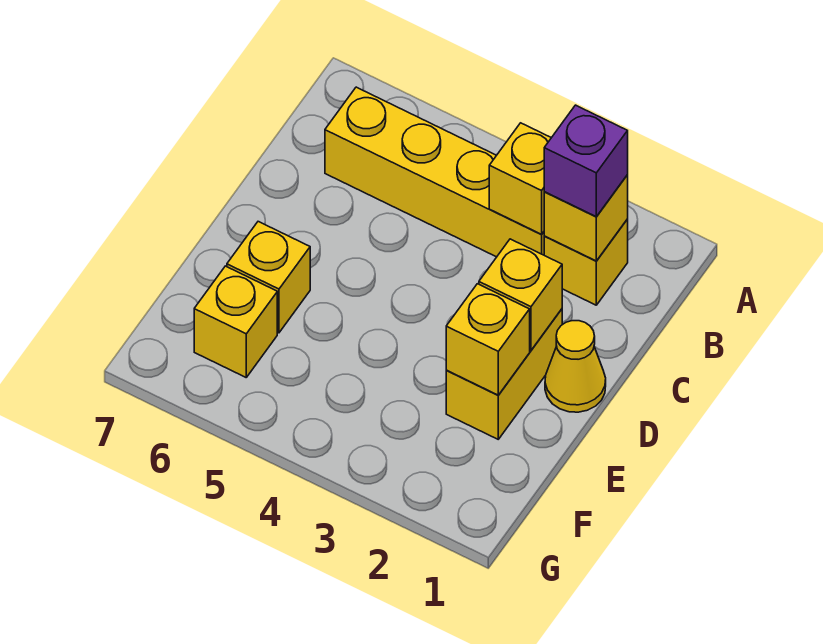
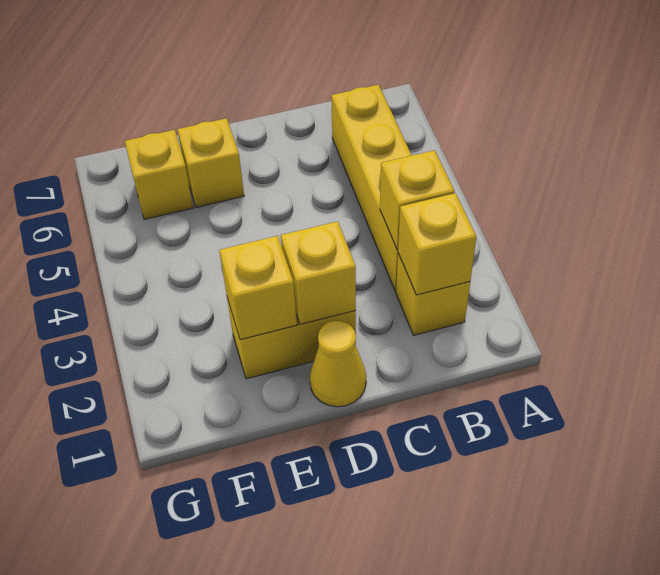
purple 1x1 brick [544,105,628,217] -> none

